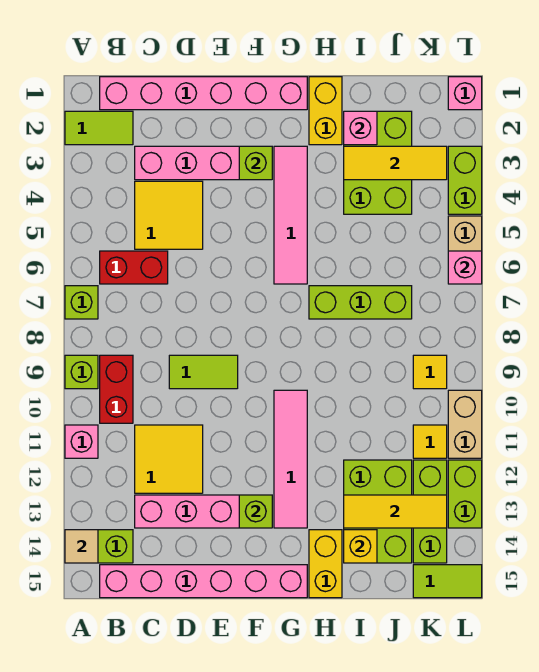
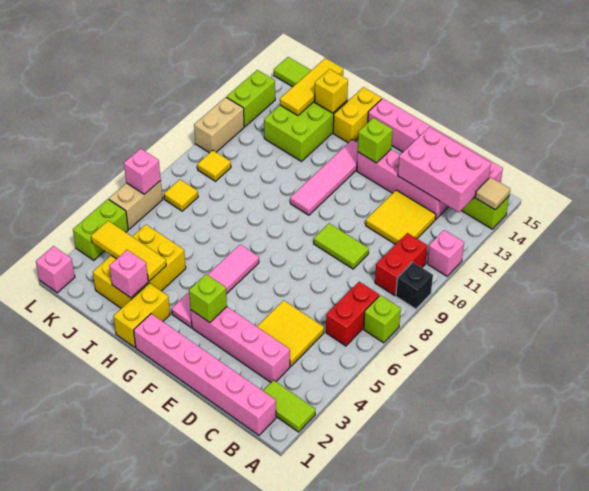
lime 1x1 brick [65,355,98,389] -> black 1x1 brick [396,262,433,309]
red 1x2 brick [100,251,168,284] -> red 1x2 brick turned to [326,282,379,346]
none -> pink 2x3 brick [398,127,491,212]
lime 1x3 brick [309,286,412,319] -> none
lime 2x3 brick [344,111,412,214] -> yellow 2x3 brick [93,225,186,308]
yellow 1x3 tile [344,495,447,528] -> yellow 1x3 tile turned to [280,58,343,116]
yellow 1x1 tile [413,425,447,458] -> yellow 1x1 tile moved to [164,179,198,211]
lime 1x3 brick [413,460,447,563] -> none

